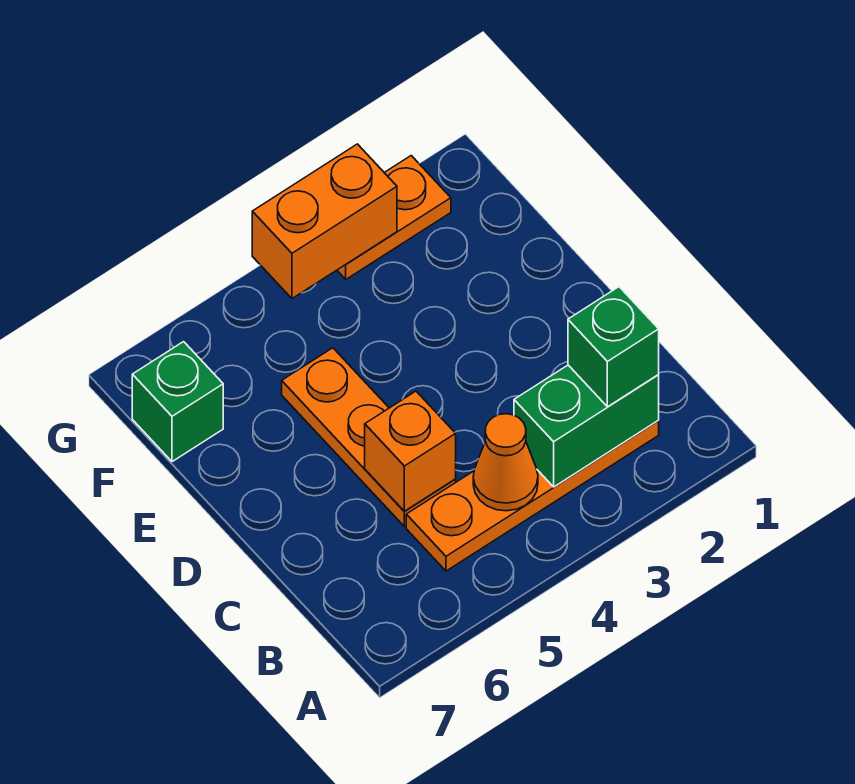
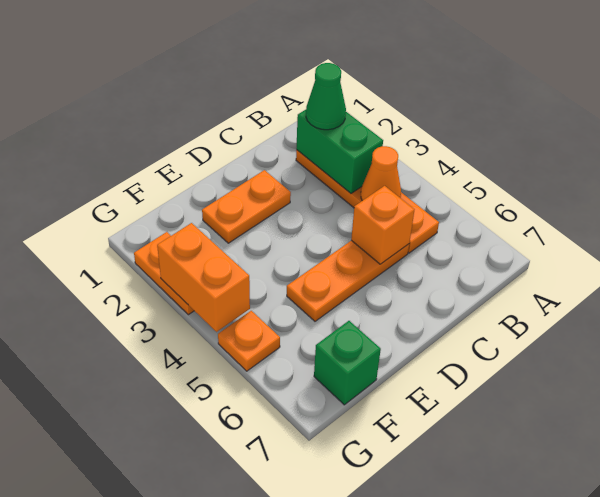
green 1x1 brick [568,287,659,407] -> green 1x1 cone [306,63,346,130]
none -> orange 1x2 plate [202,170,291,243]
none -> orange 1x1 plate [218,311,280,371]

